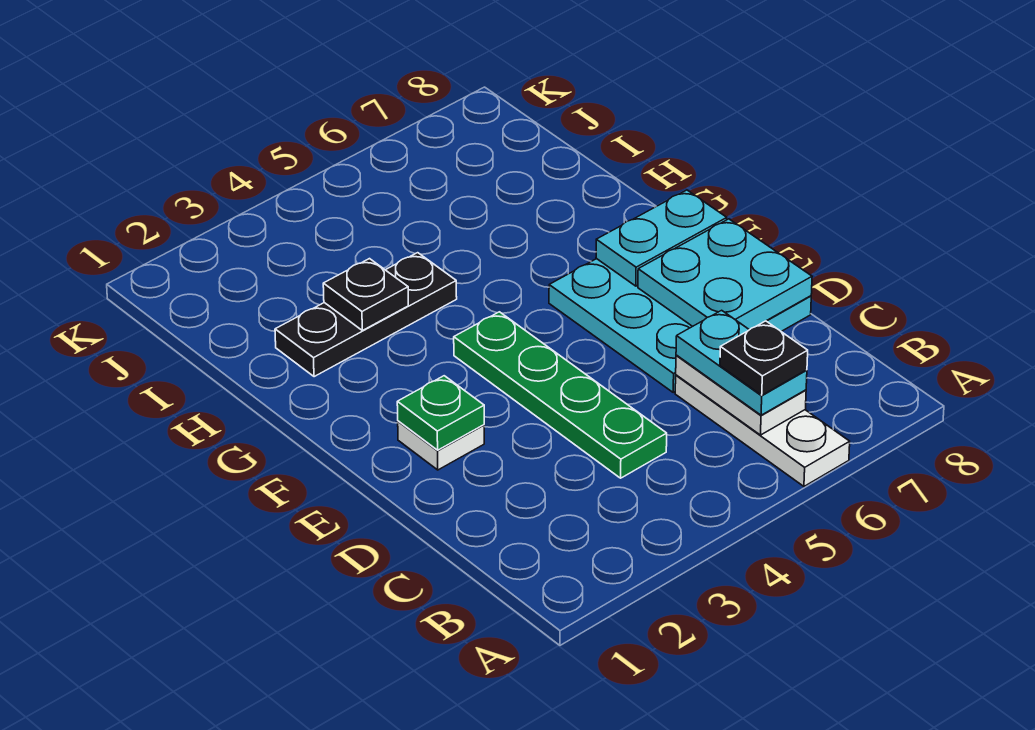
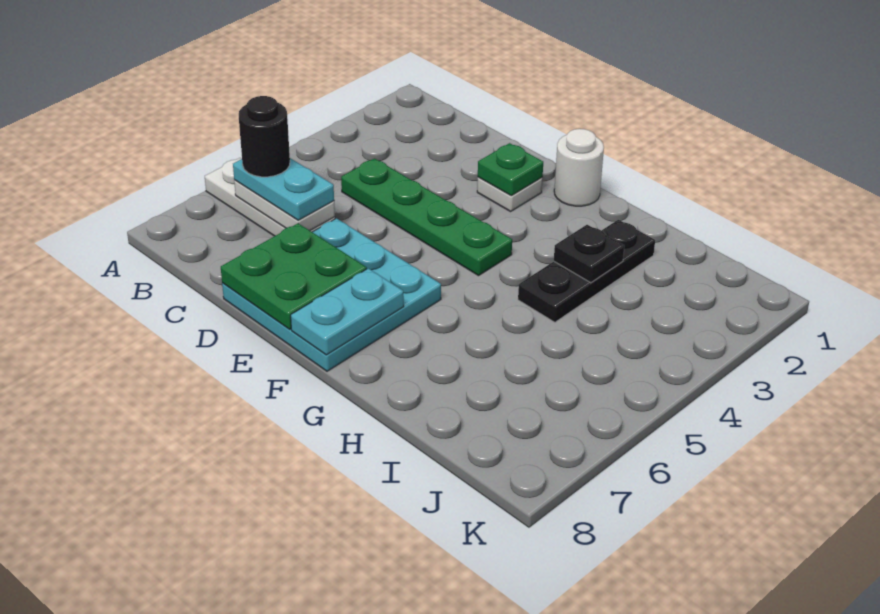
black 1x1 plate [720,321,808,395] -> black 1x1 round brick [239,96,290,177]
cyan 2x2 plate [638,219,812,330] -> green 2x2 plate [221,223,367,329]
none -> white 1x1 round brick [554,129,604,206]

